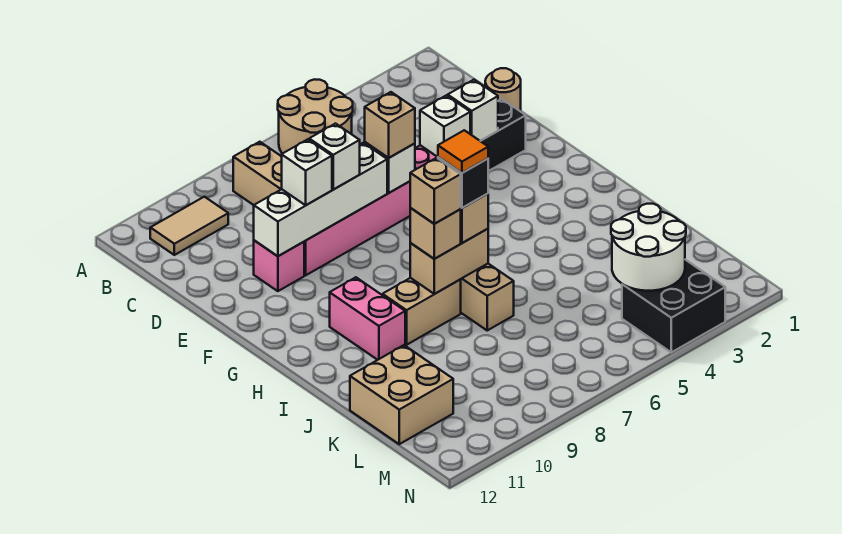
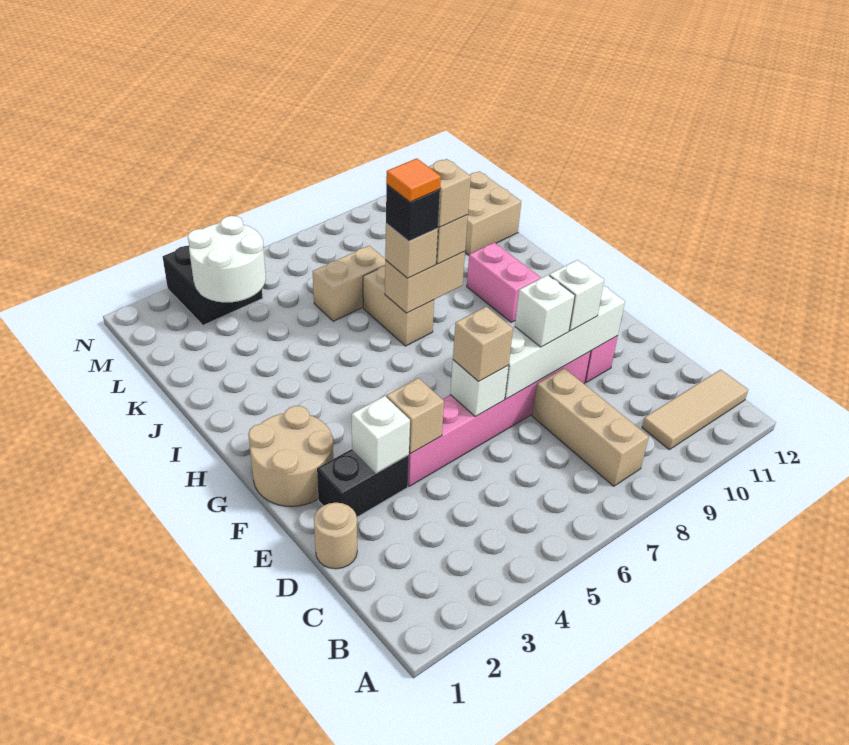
tan 2x2 round brick [278,79,353,154] -> tan 2x2 round brick moved to [248,406,334,507]
tan 1x2 tile [150,197,228,255] -> tan 1x3 tile [642,370,748,450]
white 1x1 brick [420,95,470,157] -> tan 1x1 brick [386,378,444,454]
tan 1x2 brick [383,278,461,345] -> tan 1x2 brick moved to [313,246,385,321]

